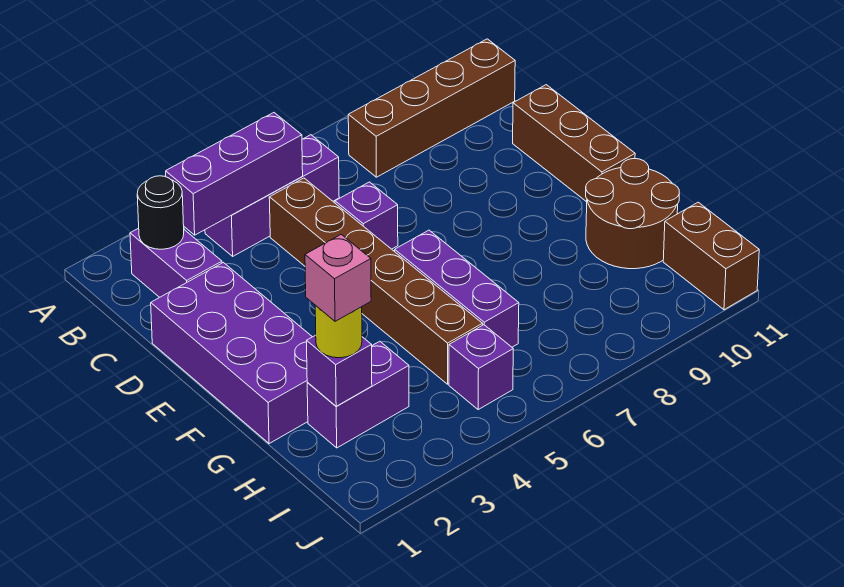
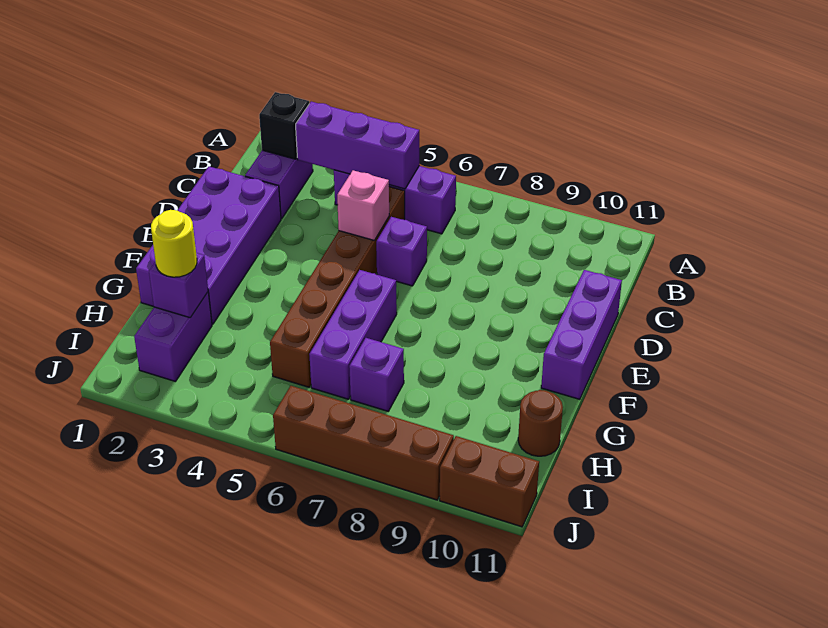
black 1x1 round brick [137,176,184,249] -> black 1x1 brick [259,92,309,159]
brown 1x4 brick [348,39,515,177] -> brown 1x4 brick moved to [273,386,454,500]
brown 1x3 brick [513,85,635,202] -> purple 1x3 brick [541,270,622,399]
brown 2x2 round brick [586,159,679,269] -> brown 1x1 round brick [518,390,563,456]
purple 1x2 brick [307,341,409,448] -> purple 1x2 brick turned to [134,292,212,382]
pink 1x1 brick [305,234,371,321] -> pink 1x1 brick moved to [337,170,389,240]
purple 1x1 brick [449,325,513,410] -> purple 1x1 brick moved to [349,338,404,411]
brown 1x2 brick [663,202,759,310] -> brown 1x2 brick turned to [440,436,539,527]

